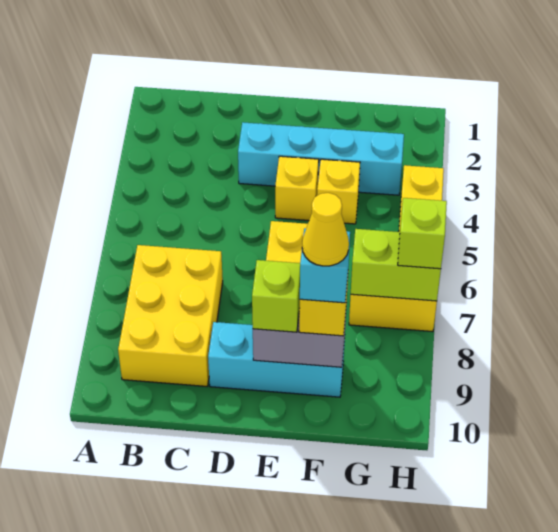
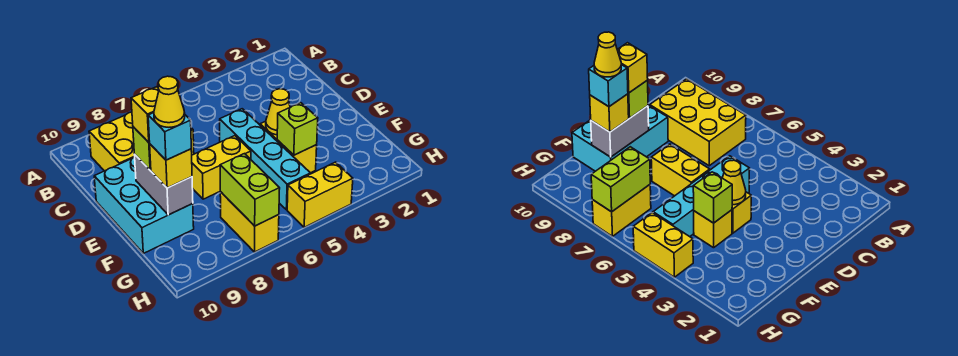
cyan 1x4 brick [238,122,404,195] -> cyan 1x4 brick moved to [220,109,310,210]
cyan 1x3 brick [208,322,345,397] -> cyan 2x3 brick [94,157,194,253]
none -> yellow 1x1 cone [266,89,290,135]
none -> yellow 1x1 brick [131,87,159,142]
lime 1x1 brick [398,198,447,269] -> lime 1x1 brick moved to [277,103,318,155]

